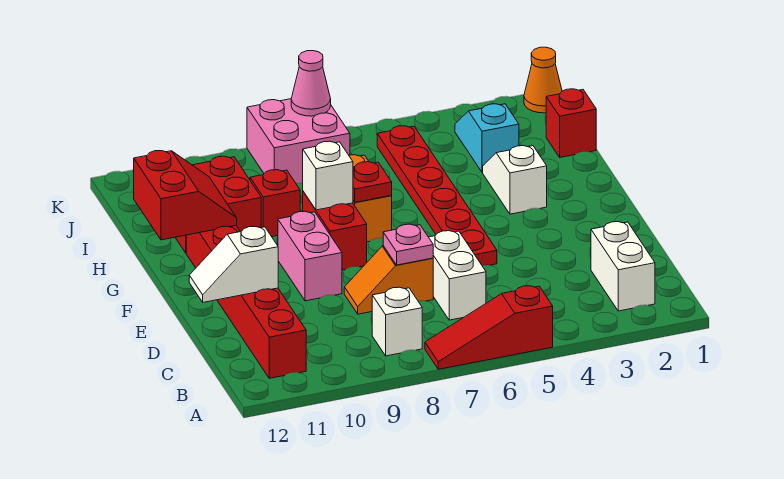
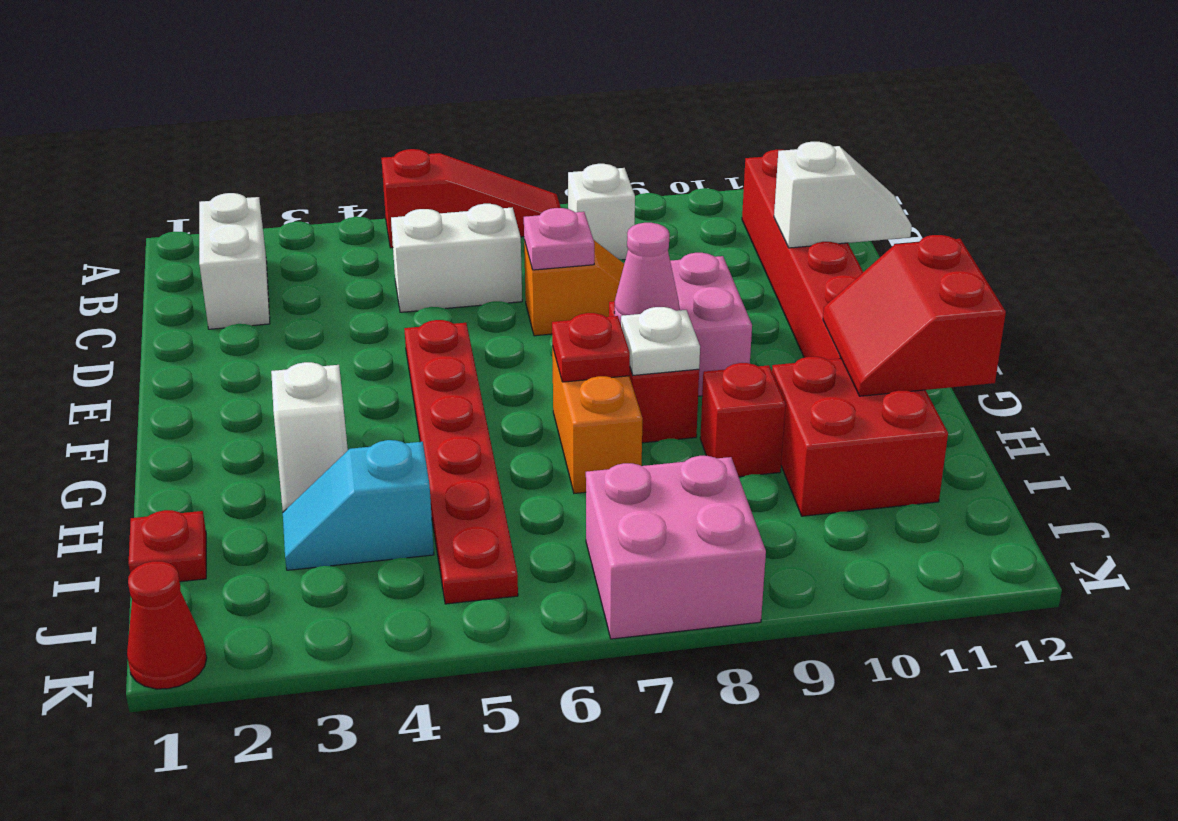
white 1x2 brick [429,231,486,320] -> white 1x2 brick turned to [391,204,522,312]
white 1x1 brick [303,141,353,210] -> white 1x1 plate [621,307,700,375]
red 1x1 brick [546,89,596,157] -> red 1x1 plate [129,510,206,582]
cyan 1x2 slope [455,104,519,173] -> cyan 1x2 slope turned to [283,440,434,570]
orange 1x1 cone [524,47,562,113] -> red 1x1 cone [127,561,207,689]
pink 1x1 cone [291,51,331,116] -> pink 1x1 cone moved to [614,223,679,324]

